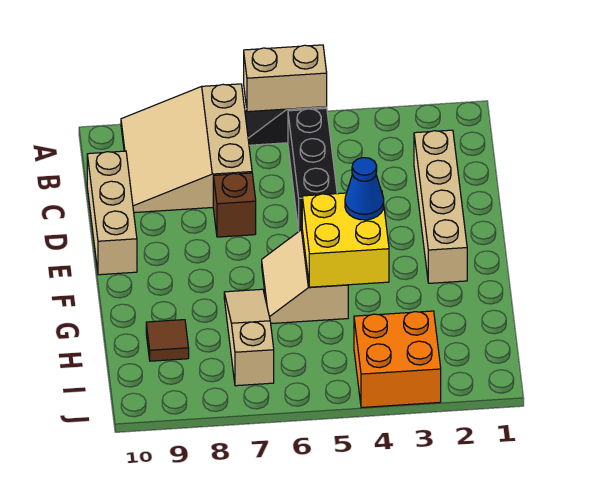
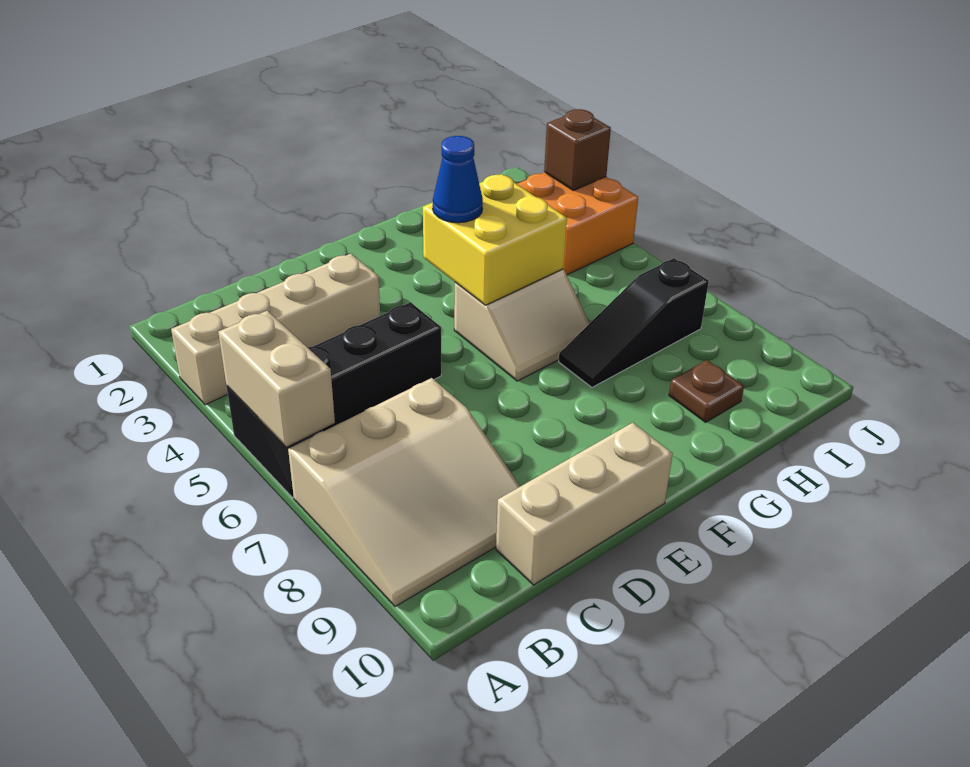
tan 1x4 brick [414,130,467,283] -> tan 1x4 brick moved to [171,254,380,405]
brown 1x1 brick [213,173,256,237] -> brown 1x1 brick moved to [544,109,611,191]
tan 1x3 slope [224,289,274,386] -> black 1x3 slope [559,258,709,387]
brown 1x1 tile [146,320,189,361] -> brown 1x1 plate [669,360,744,422]

